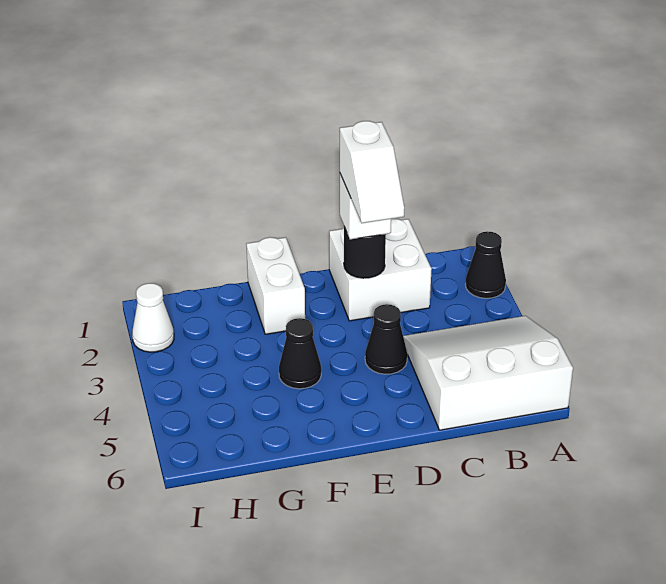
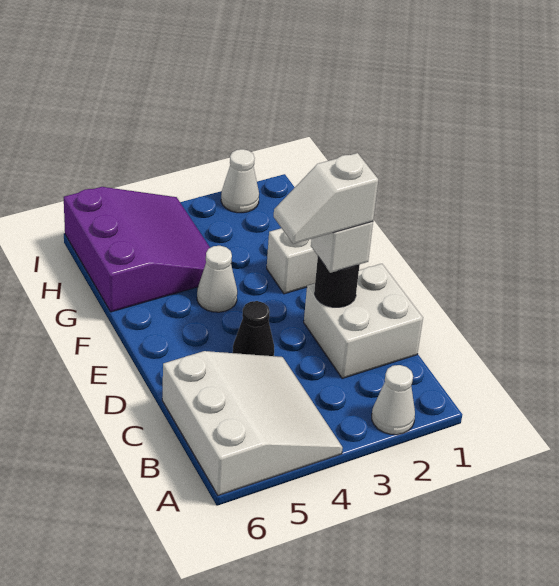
black 1x1 cone [466,231,506,298] -> white 1x1 cone [372,365,415,435]
black 1x1 cone [279,318,321,389] -> white 1x1 cone [197,246,237,312]
none -> purple 3x3 slope [64,187,210,312]

